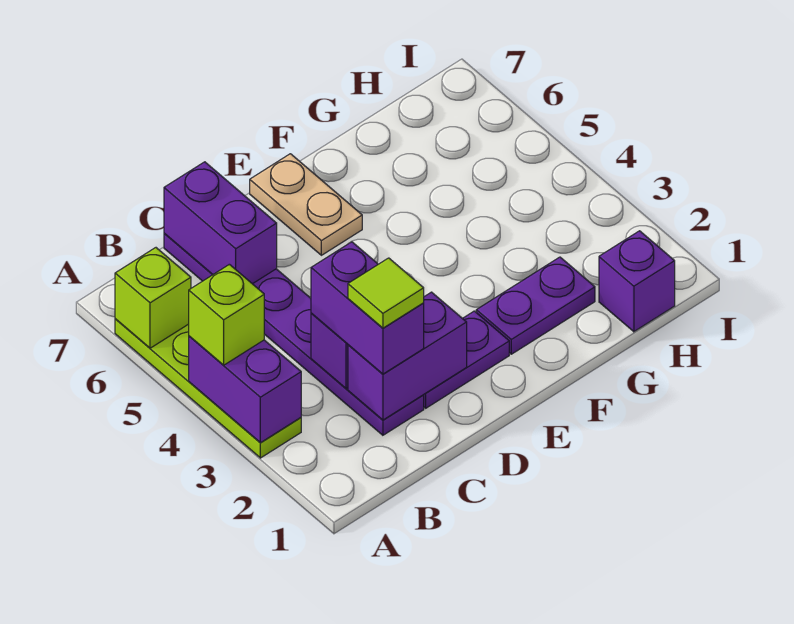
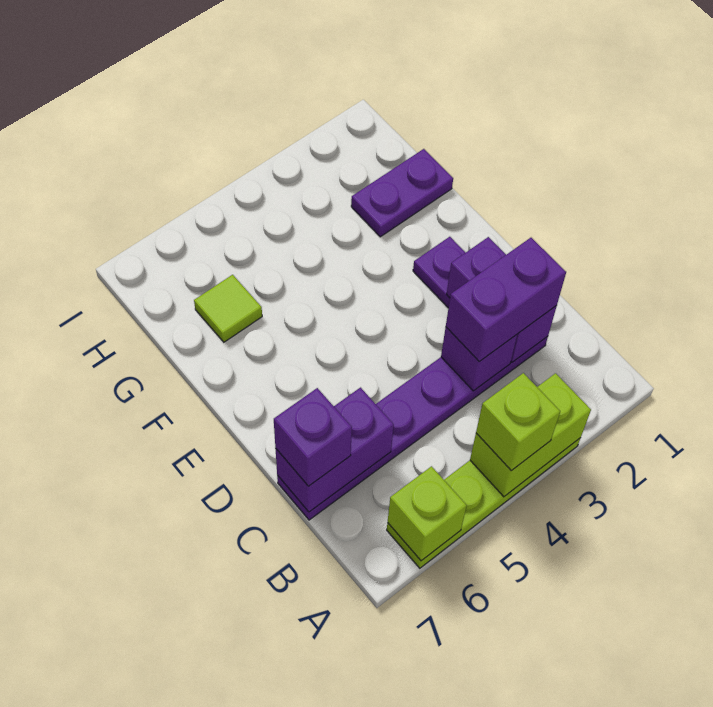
purple 1x2 brick [189,336,301,443] -> lime 1x2 brick [470,373,591,497]
lime 1x1 tile [348,258,424,328] -> lime 1x1 tile moved to [194,275,262,342]
tan 1x2 plate [250,154,362,255] -> none
purple 1x2 plate [476,257,595,354] -> purple 1x2 plate turned to [351,149,453,237]
purple 1x1 brick [599,231,675,332] -> purple 1x1 brick moved to [274,388,352,486]

